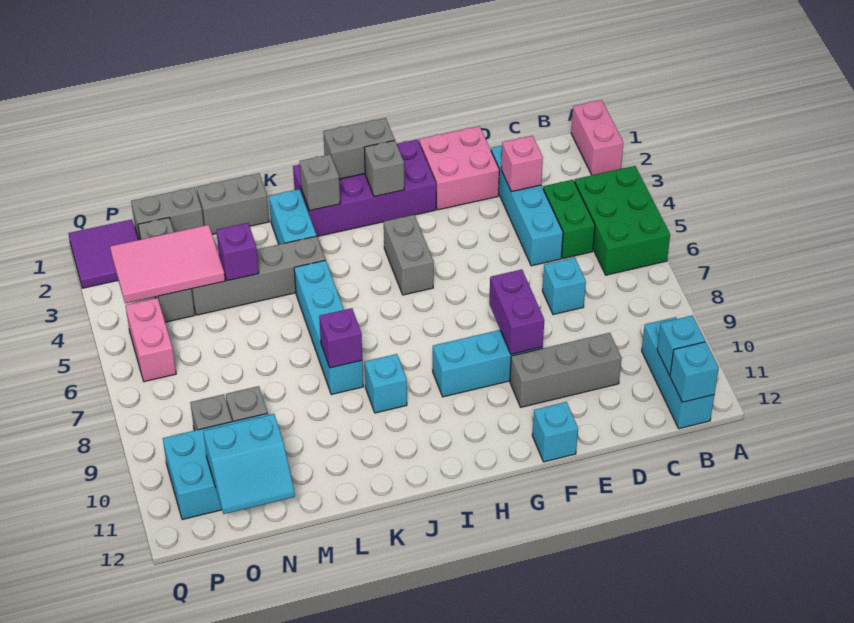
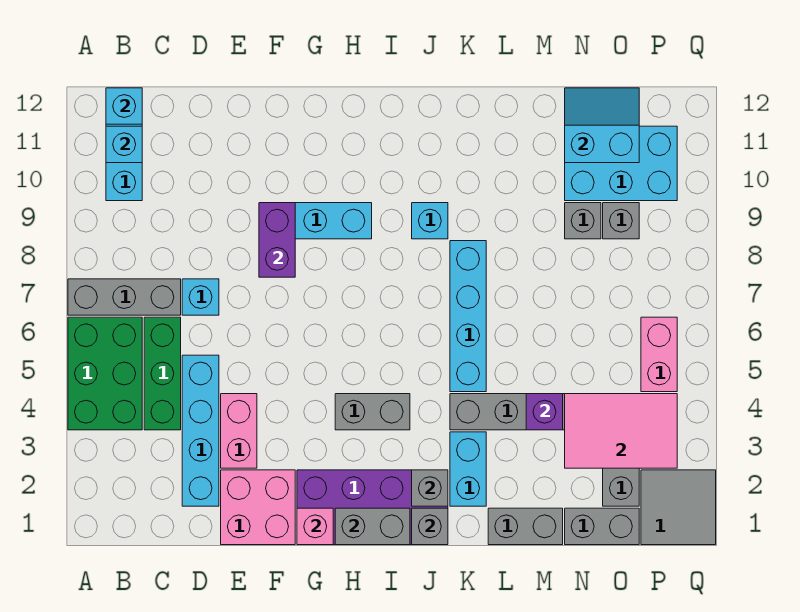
pink 1x2 brick [571,100,623,175] -> pink 1x2 brick moved to [221,394,257,468]
green 1x2 brick [543,180,595,259] -> green 1x3 brick [144,317,181,430]
pink 1x1 brick [501,136,543,192] -> pink 1x1 brick moved to [297,508,333,545]
grey 1x3 brick [510,333,622,407] -> grey 1x3 brick moved to [68,279,181,315]
cyan 1x1 brick [532,402,578,462] -> none
grey 1x1 brick [364,140,404,197] -> grey 1x1 brick moved to [412,508,448,545]
grey 1x2 brick [384,215,434,295] -> grey 1x2 brick turned to [335,394,410,430]
purple 1x1 brick [319,308,362,368] -> none
purple 2x2 tile [68,219,138,288] -> grey 2x2 tile [641,470,716,545]

